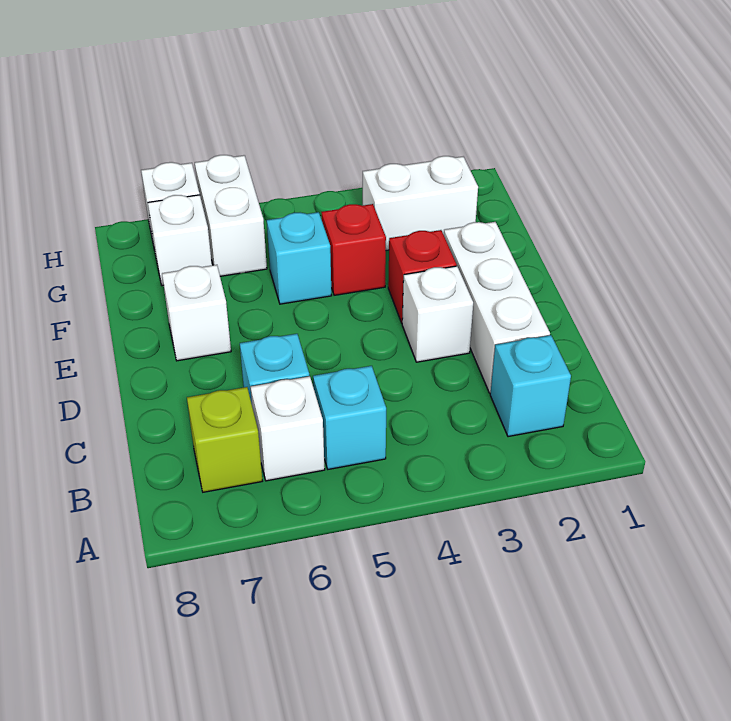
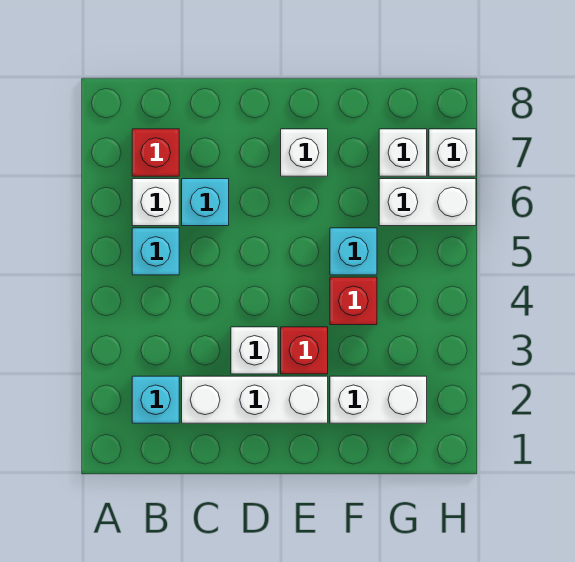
lime 1x1 brick [187,387,262,492] -> red 1x1 brick [132,129,179,176]
white 1x2 brick [363,156,478,250] -> white 1x2 brick turned to [330,376,427,423]

